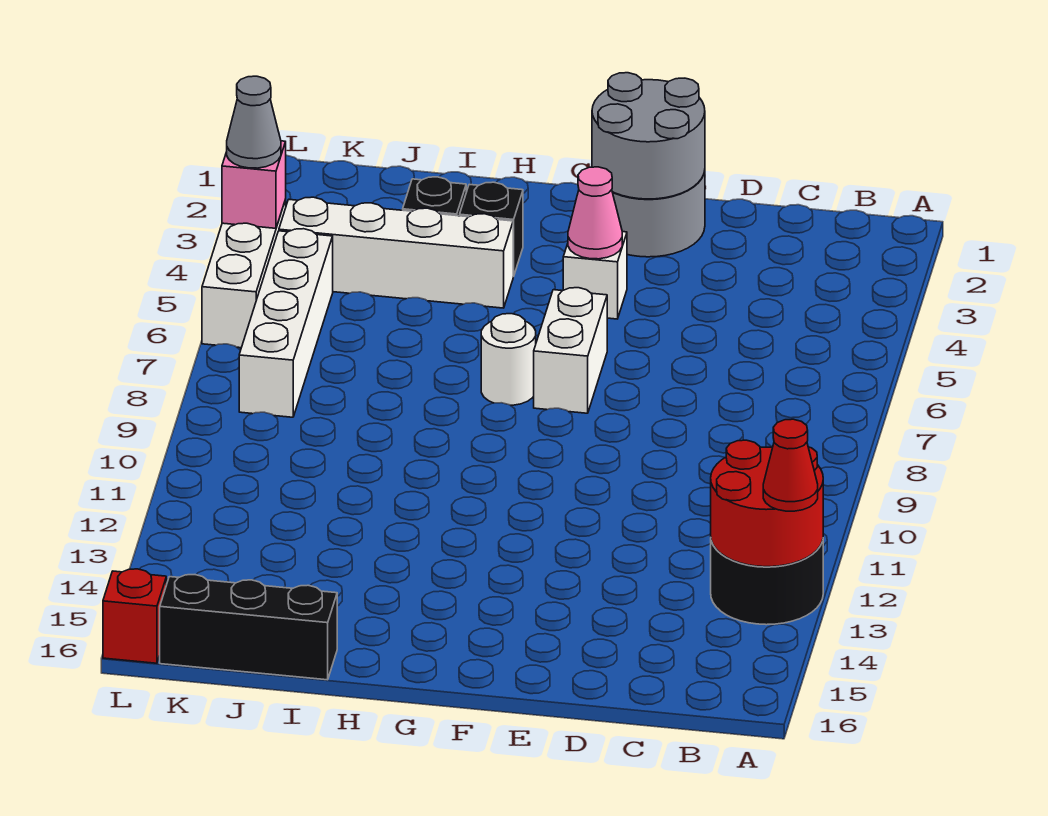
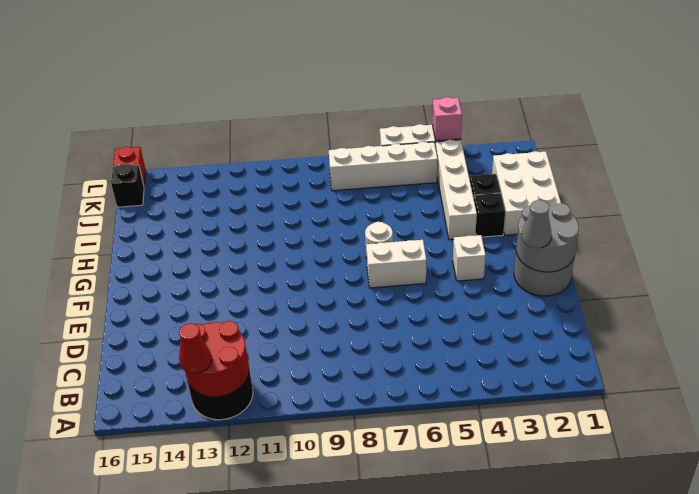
pink 1x1 cone [568,167,622,259] -> none
none -> white 2x3 brick [492,151,561,235]
black 1x3 brick [160,575,337,680] -> black 1x1 brick [111,164,144,207]
grey 1x1 cone [227,76,281,168] -> grey 1x1 cone moved to [522,200,551,248]

